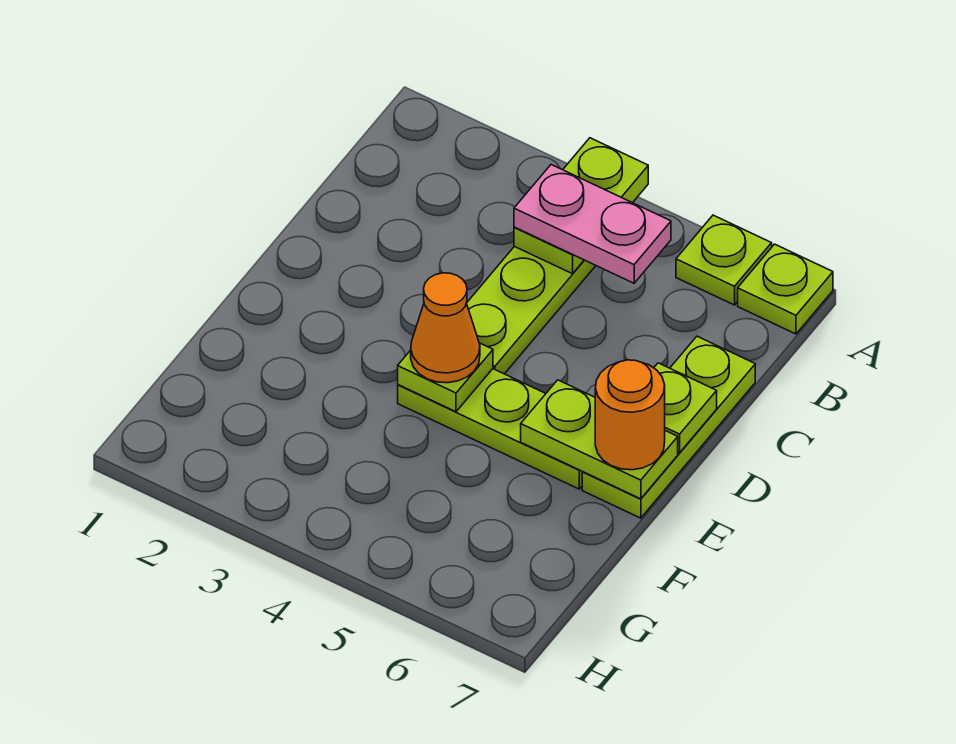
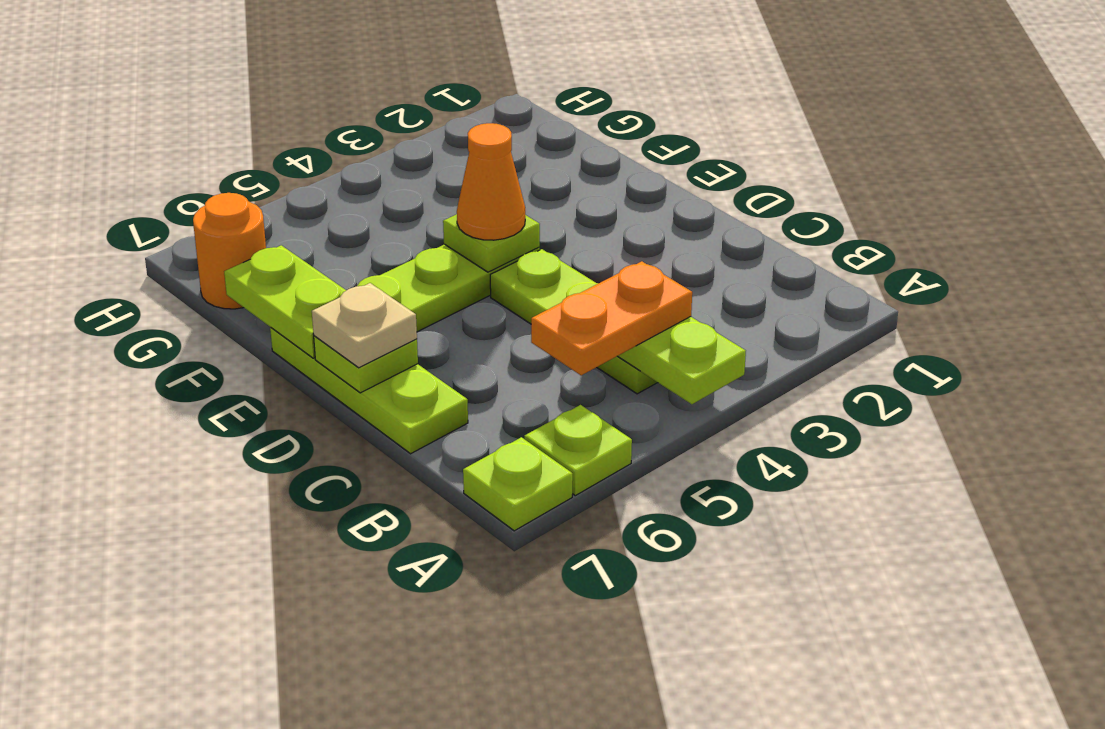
pink 1x2 plate [514,165,671,283] -> orange 1x2 plate [531,261,692,375]
none -> tan 1x1 plate [312,283,417,368]
lime 1x2 plate [521,380,678,499] -> lime 1x2 plate turned to [224,245,346,358]
orange 1x1 round brick [595,360,665,470] -> orange 1x1 round brick moved to [193,193,266,309]

